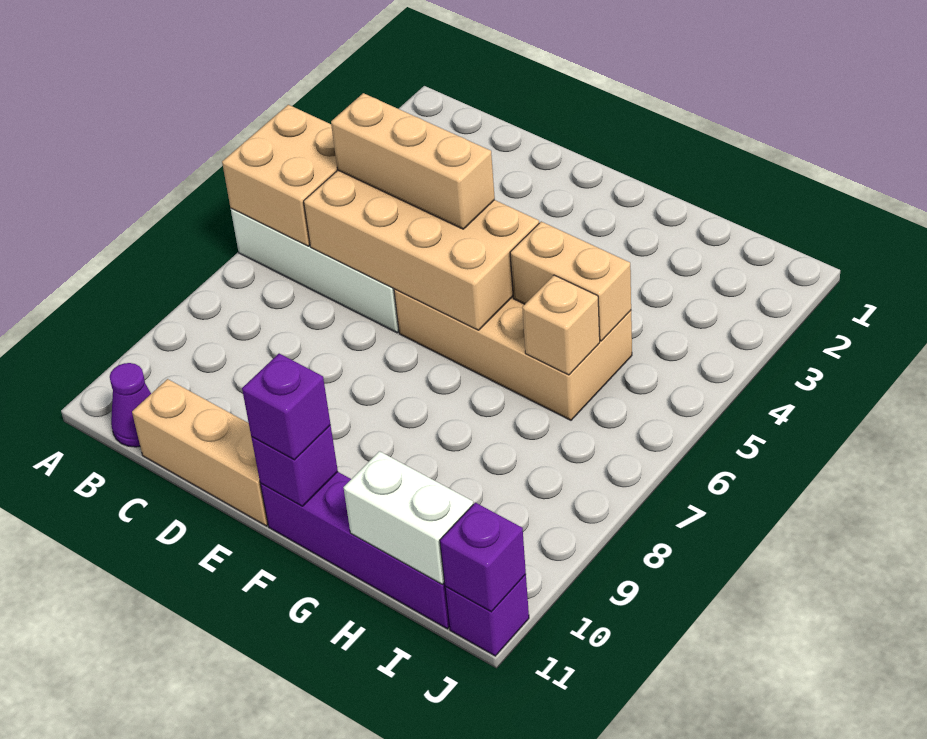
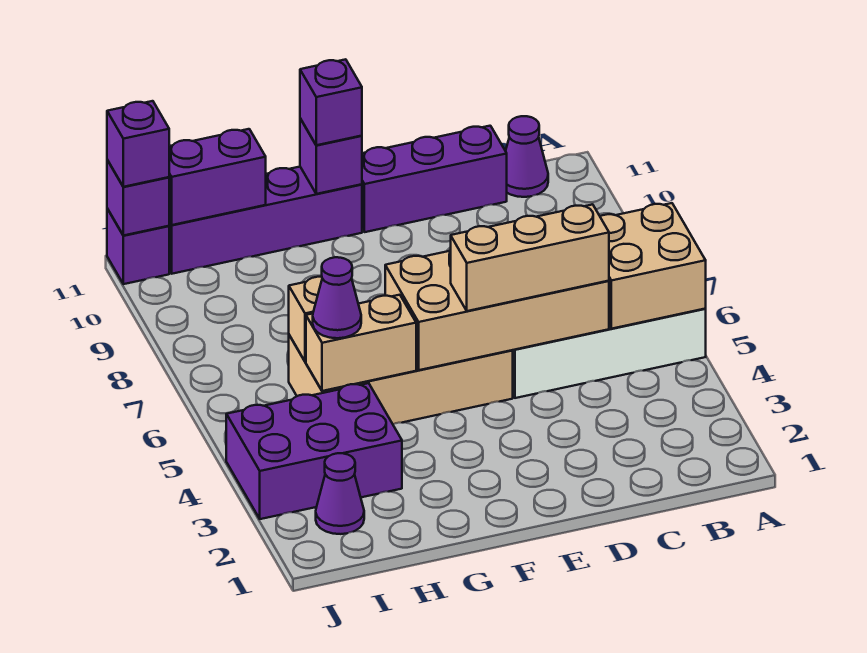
tan 1x3 brick [132,379,268,526] -> purple 1x3 brick [362,126,507,232]
none -> purple 2x3 brick [226,383,402,519]
none -> purple 1x1 cone [313,257,361,338]
white 1x2 brick [343,451,473,584] -> purple 1x2 brick [169,129,266,225]
none -> purple 1x1 cone [316,453,364,534]
none -> purple 1x1 brick [107,101,169,187]

